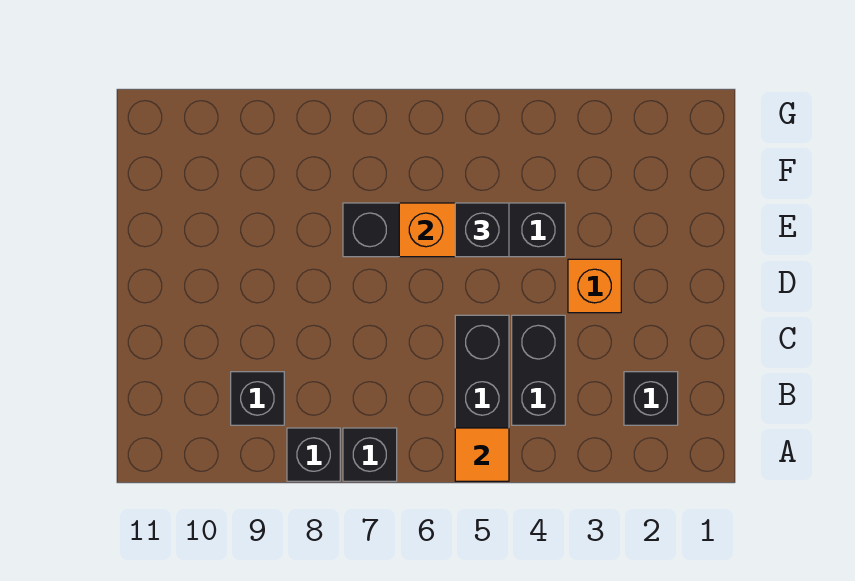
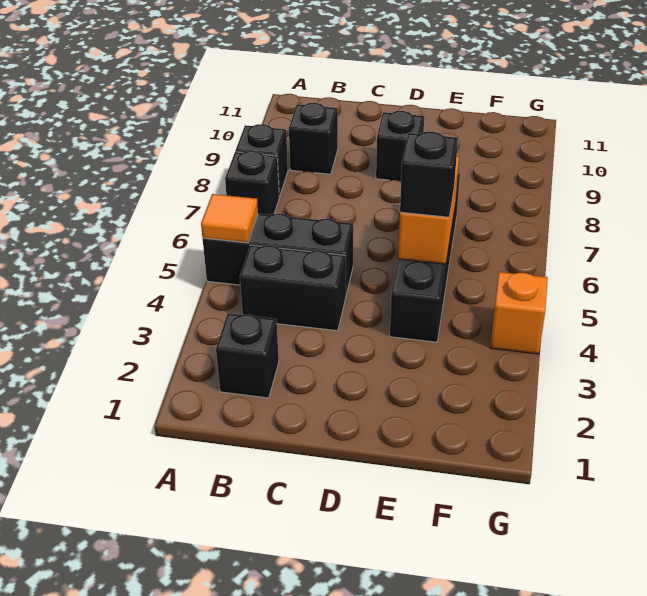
orange 1x1 brick [568,259,621,313] -> orange 1x1 brick moved to [490,272,548,354]
none -> black 1x1 brick [376,111,424,181]

